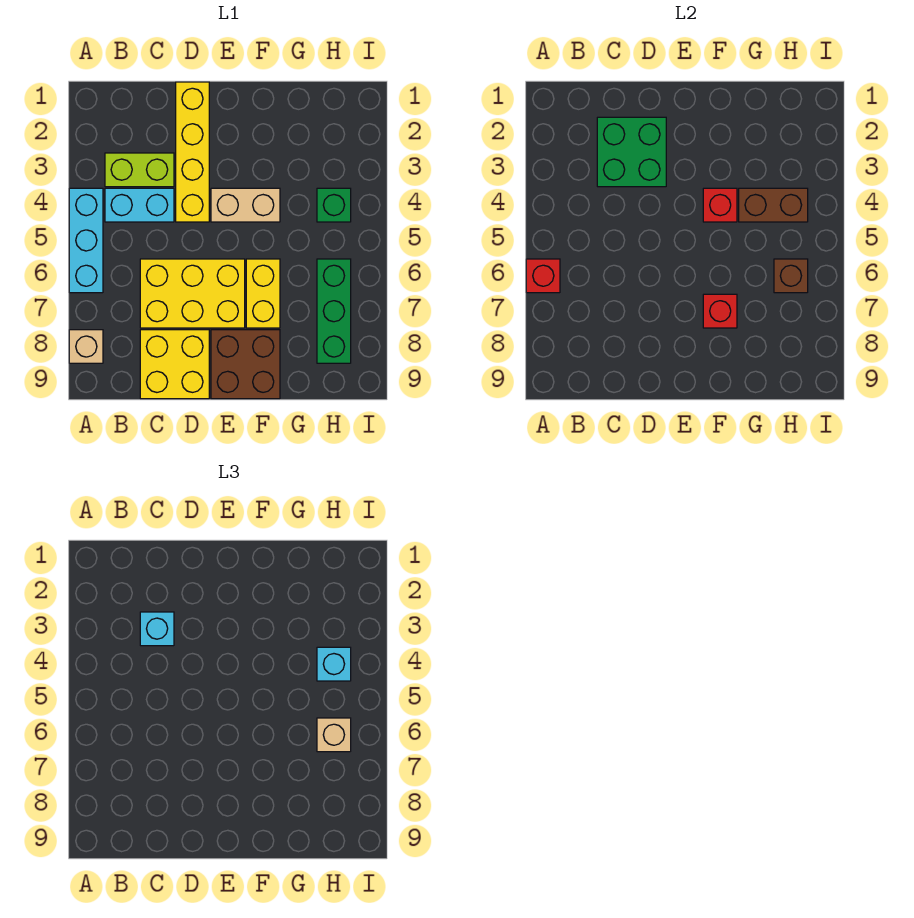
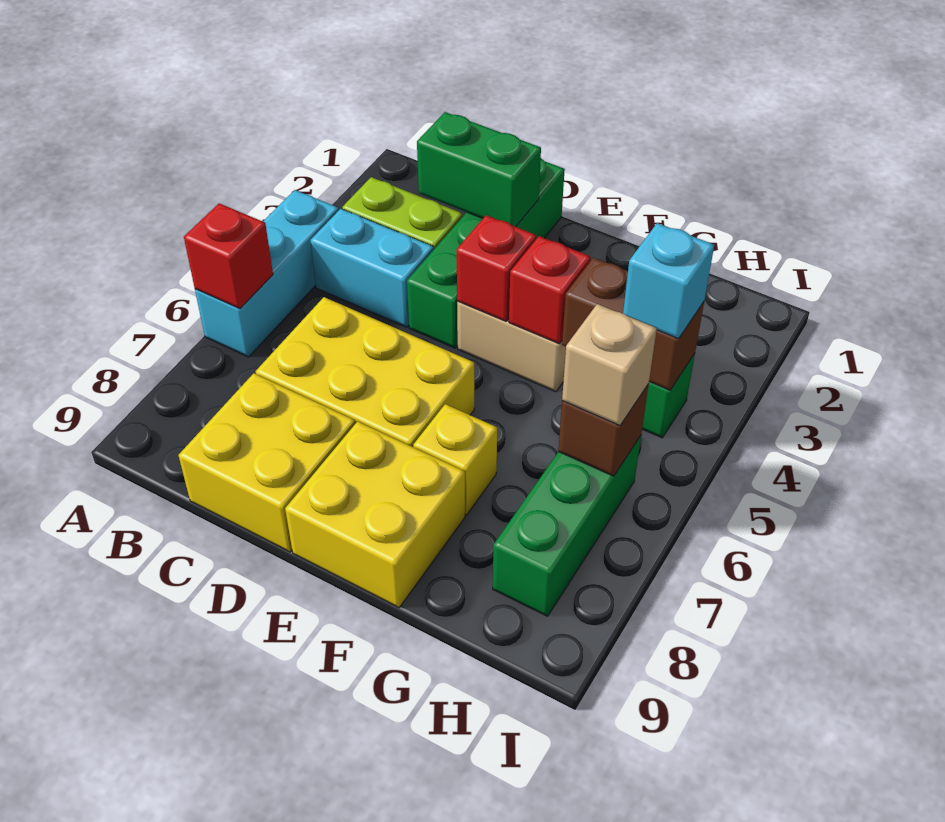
tan 1x1 brick [69,330,103,363] -> none
green 2x2 brick [597,117,666,187] -> green 1x2 brick [417,112,541,227]
cyan 1x1 brick [140,612,174,646] -> none
yellow 1x4 brick [176,82,209,222] -> green 1x4 brick [407,159,565,348]
brown 2x2 brick [211,330,280,399] -> yellow 2x2 brick [285,421,465,608]
yellow 1x2 brick [246,259,280,328] -> yellow 1x1 brick [413,404,497,515]
red 1x1 brick [703,294,737,328] -> red 1x1 brick moved to [457,215,536,321]

